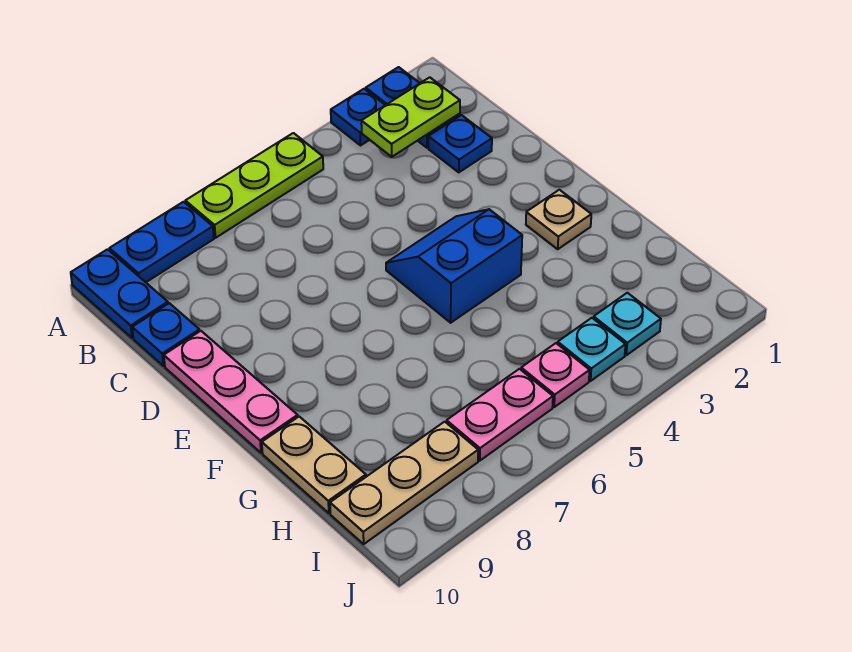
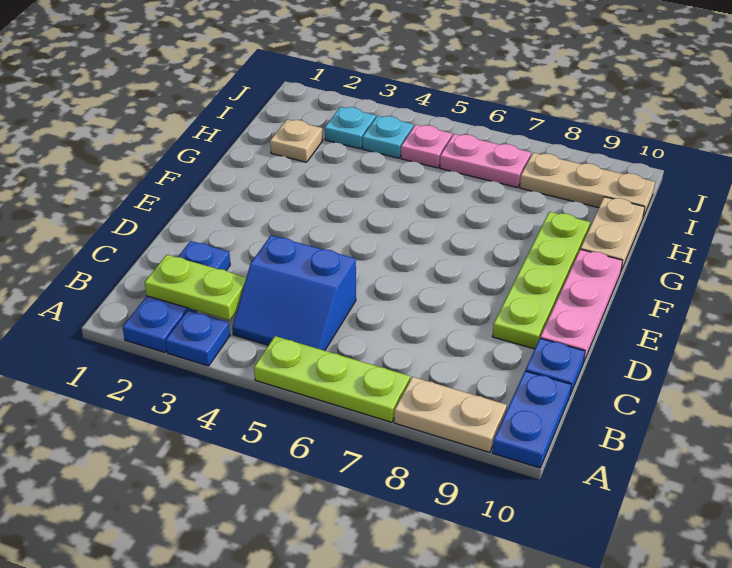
blue 1x2 plate [109,202,214,282] -> tan 1x2 plate [394,377,507,453]
none -> lime 1x4 plate [492,212,590,349]
blue 2x2 slope [386,209,522,323] -> blue 2x2 slope moved to [232,235,356,351]
tan 1x1 plate [526,190,591,249] -> tan 1x1 plate moved to [270,119,323,162]

